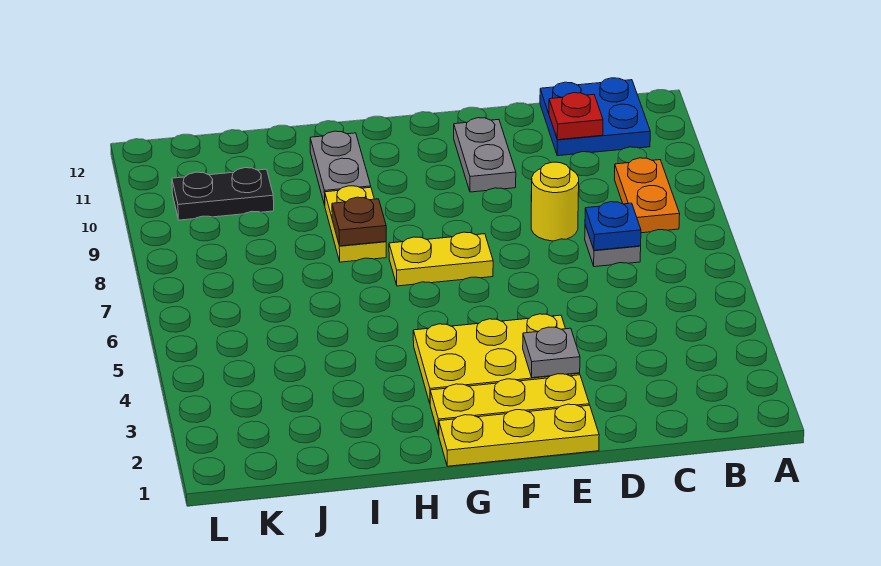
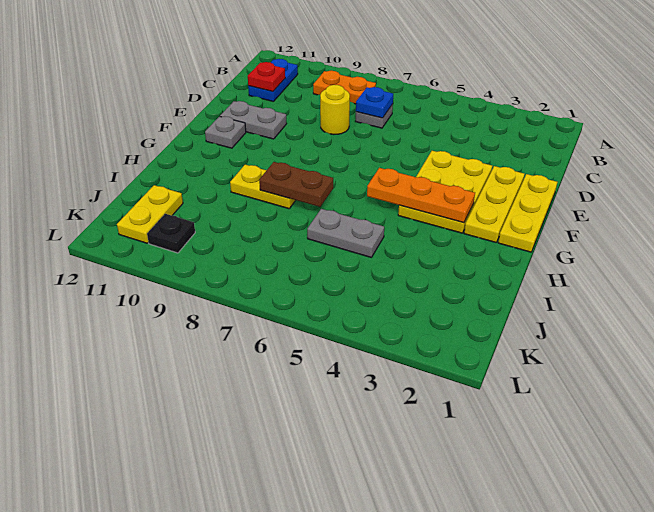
blue 2x2 plate [540,78,650,156] -> blue 1x2 plate [248,59,298,102]
grey 1x1 plate [523,327,580,378] -> grey 1x1 plate moved to [205,116,246,148]
yellow 1x2 plate [389,232,493,286] -> yellow 1x2 plate moved to [117,185,183,243]
none -> orange 1x3 plate [367,168,475,223]
brown 1x1 plate [332,197,386,246] -> brown 1x2 plate [259,162,333,207]
grey 1x2 plate [310,131,371,205] -> grey 1x2 plate moved to [307,209,384,257]
black 1x2 plate [172,168,274,220] -> black 1x1 plate [147,214,195,253]

